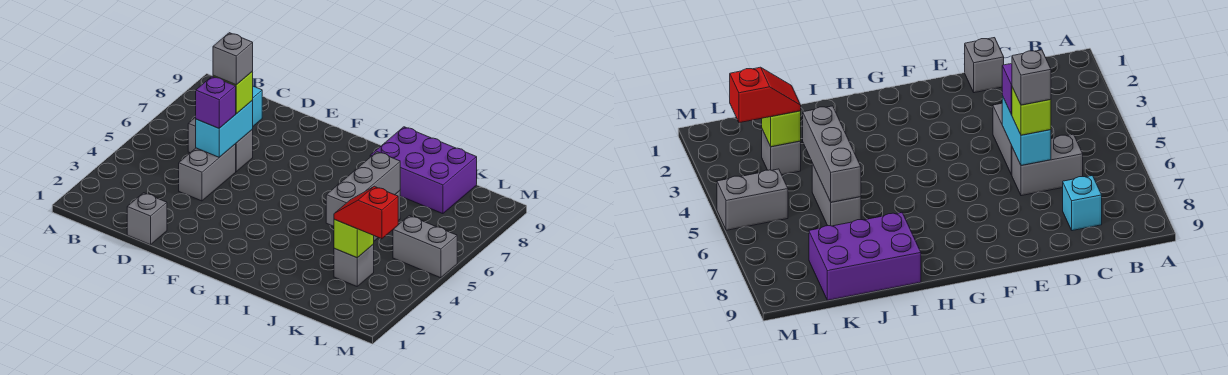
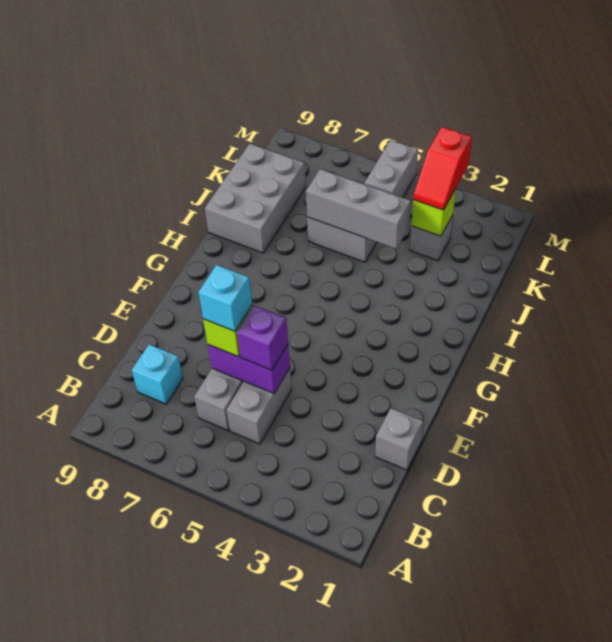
grey 1x2 brick [179,144,236,201] -> grey 1x2 brick turned to [227,368,292,444]
cyan 1x2 brick [196,101,253,157] -> purple 1x2 brick [208,344,290,393]
grey 1x1 brick [213,33,253,85] -> cyan 1x1 brick [199,265,252,331]
purple 2x3 brick [370,127,477,214] -> grey 2x3 brick [205,144,306,253]

